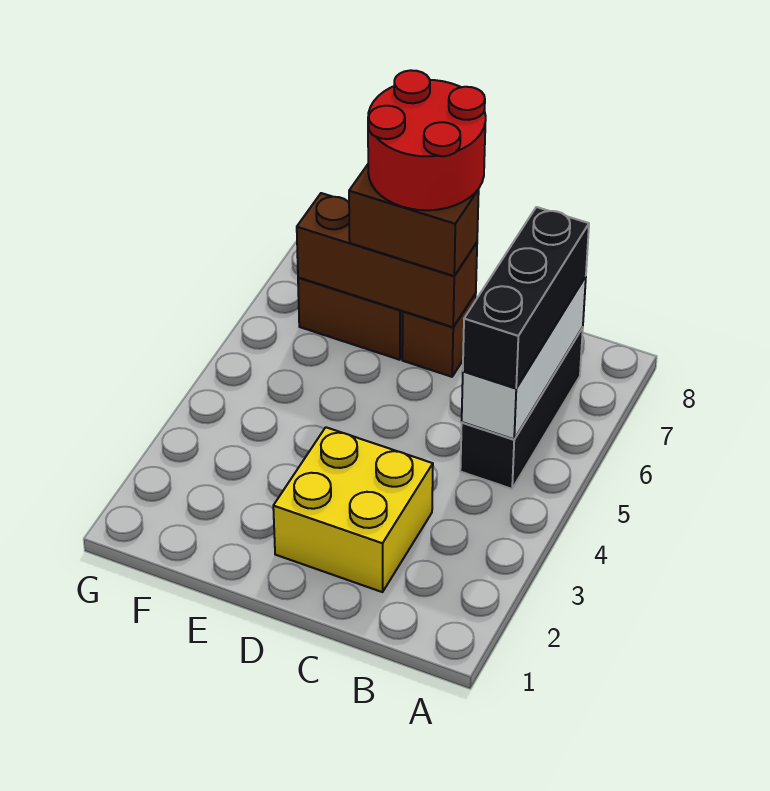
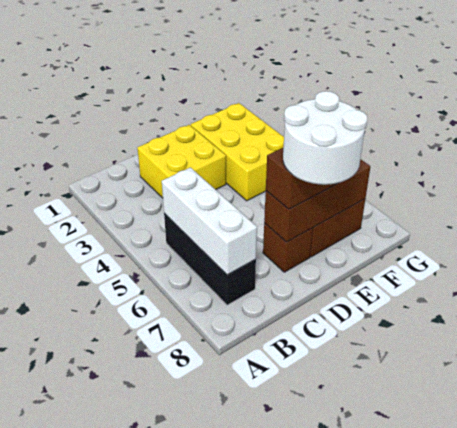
black 1x3 brick [463,207,589,388] -> none
red 2x2 round brick [368,70,486,210] -> white 2x2 round brick [283,91,367,185]
none -> yellow 2x3 brick [191,103,284,201]

